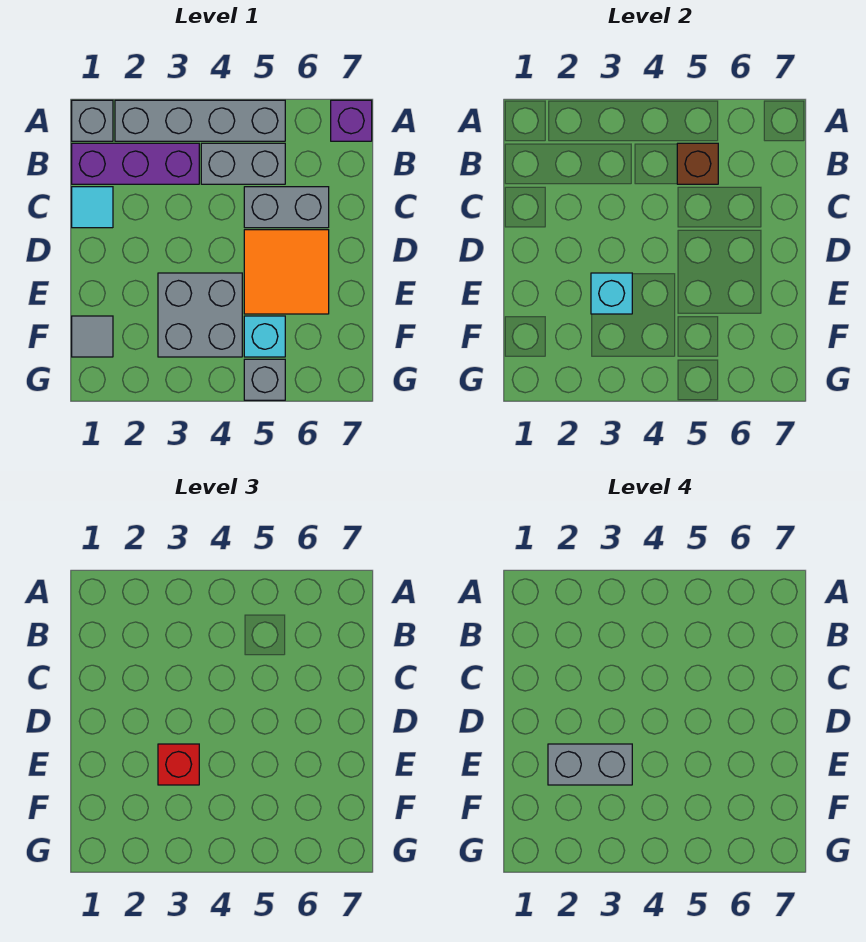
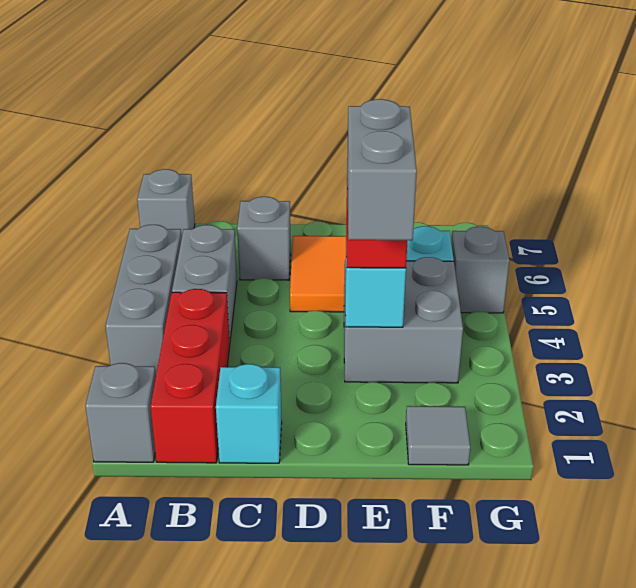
grey 1x4 brick [115,100,285,141] -> grey 1x3 brick [105,225,182,374]
purple 1x1 brick [331,100,372,141] -> grey 1x1 brick [137,169,195,237]
purple 1x3 brick [72,143,199,184] -> red 1x3 brick [151,289,230,463]
brown 1x1 brick [677,143,718,184] -> none
cyan 1x1 tile [72,187,113,228] -> cyan 1x1 brick [216,364,282,463]
grey 1x2 brick [244,187,329,228] -> grey 1x1 brick [237,197,291,280]

